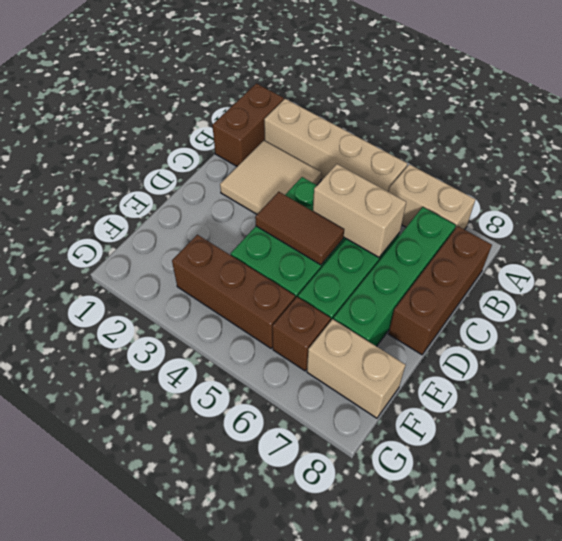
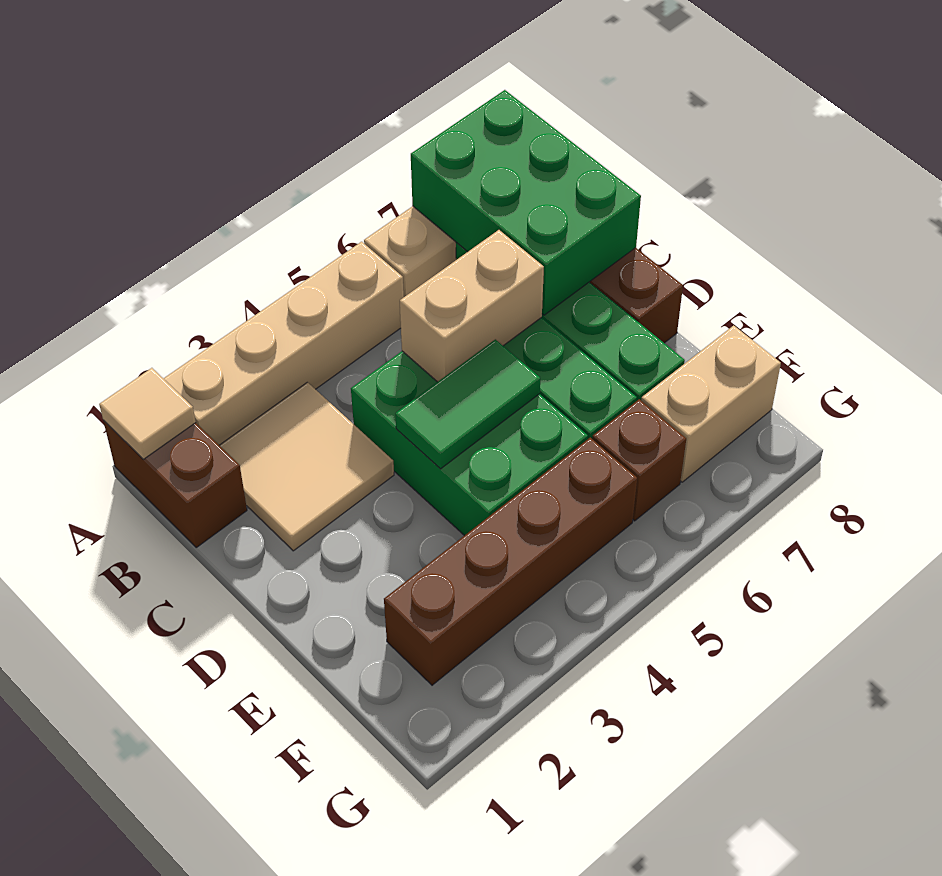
none -> tan 1x1 tile [99,368,196,459]
none -> green 2x3 brick [411,90,641,315]
brown 1x2 tile [255,192,344,265] -> green 1x2 tile [395,339,540,469]
brown 1x3 brick [172,235,295,348] -> brown 1x4 brick [384,438,637,685]

